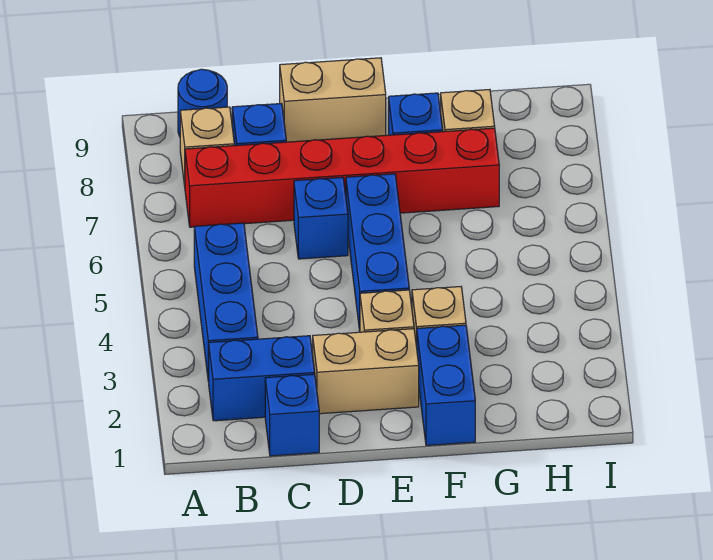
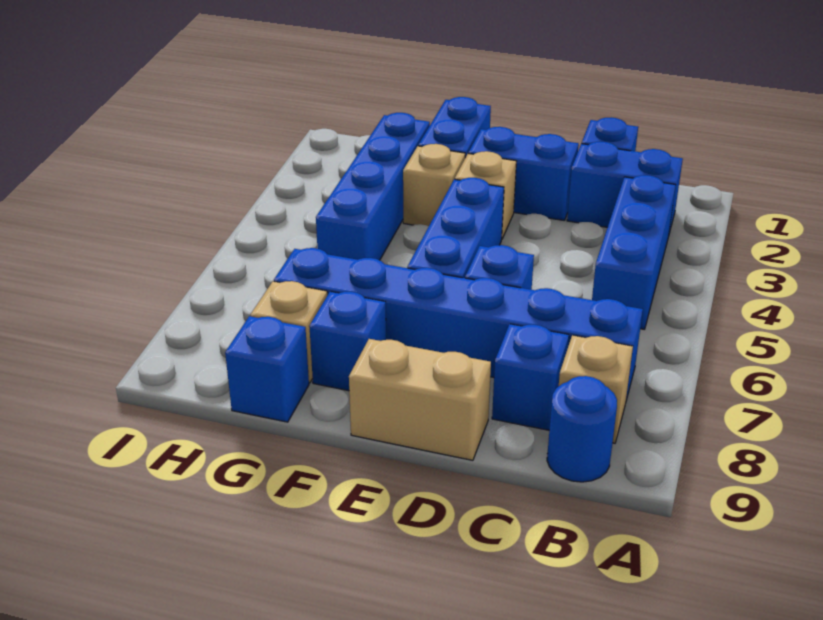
red 1x6 brick [185,128,499,227] -> blue 1x6 brick [274,248,643,400]
tan 1x2 brick [313,329,419,414] -> blue 1x2 brick [468,127,579,220]
none -> blue 1x4 brick [316,113,430,260]
none -> blue 1x1 brick [225,316,309,422]

